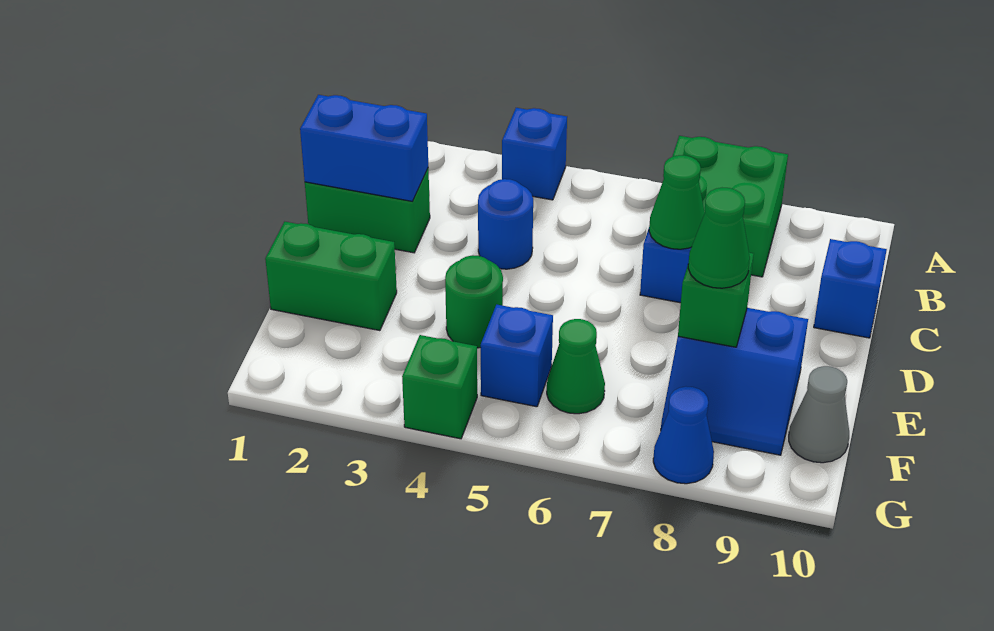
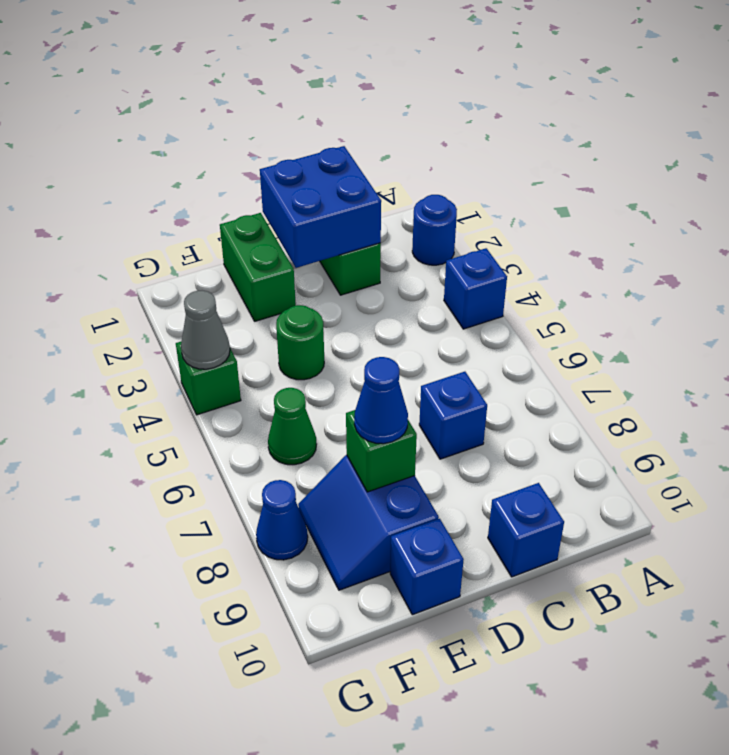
green 2x2 brick [672,136,788,277] -> none
blue 1x2 brick [300,95,428,201] -> blue 2x2 brick [260,146,381,268]
blue 1x1 round brick [478,179,533,269] -> blue 1x1 round brick moved to [412,195,457,265]
green 1x1 cone [649,155,705,249] -> none
green 1x1 cone [688,188,750,288] -> blue 1x1 cone [354,357,408,444]
blue 1x1 brick [481,305,553,407] -> blue 1x1 brick moved to [390,519,464,615]
grey 1x1 cone [789,366,849,463] -> grey 1x1 cone moved to [181,290,230,369]

